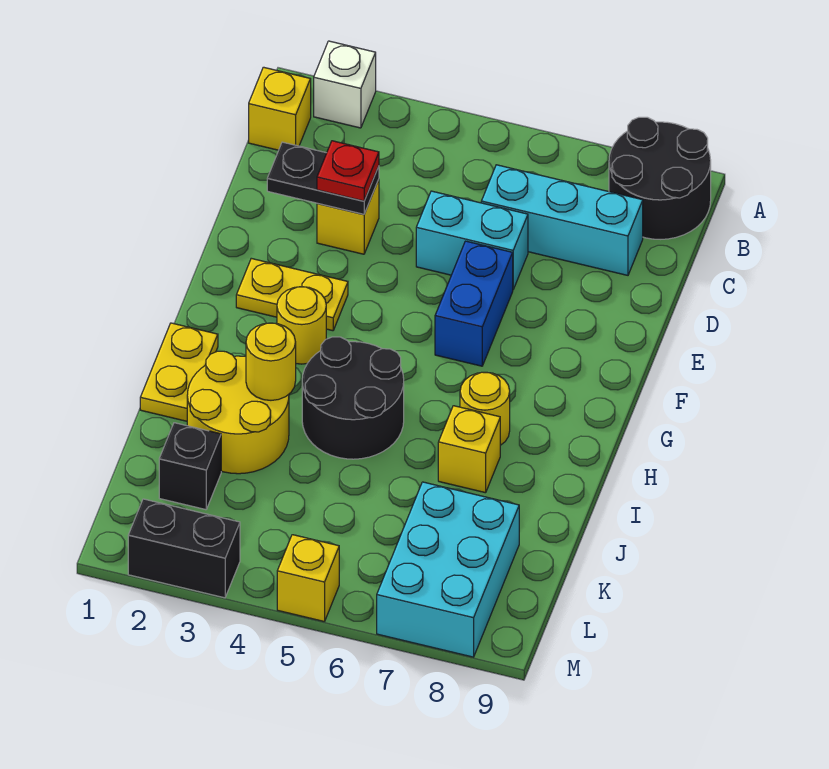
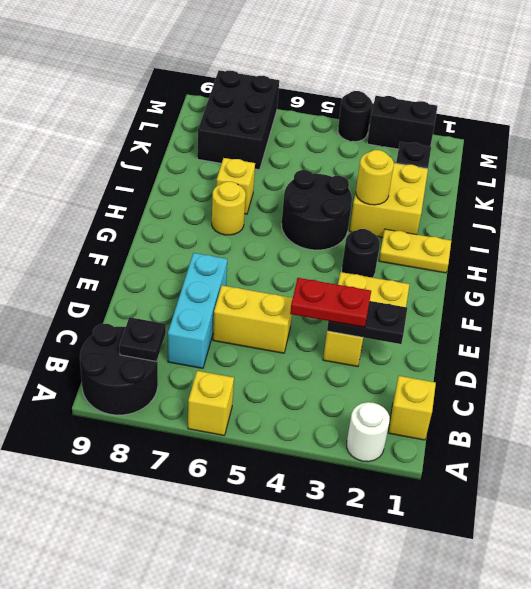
white 1x1 brick [314,41,376,128] -> white 1x1 round brick [347,402,390,462]
none -> black 1x1 plate [119,317,166,362]
cyan 1x3 brick [481,165,643,275] -> cyan 1x3 brick turned to [168,253,227,368]
red 1x1 plate [317,141,379,201] -> red 1x2 plate [290,278,371,327]
cyan 1x2 brick [416,191,528,289] -> yellow 1x2 brick [213,285,293,353]
blue 1x2 brick [435,241,513,366] -> none
yellow 1x1 round brick [277,287,326,364] -> black 1x1 round brick [342,229,380,278]
yellow 1x2 plate [140,323,218,421] -> yellow 1x2 plate turned to [379,229,451,273]
yellow 2x2 round brick [187,351,289,474] -> yellow 2x2 brick [349,163,428,237]
cyan 2x3 brick [377,482,519,657] -> black 2x3 brick [197,70,279,170]
none -> black 1x1 round brick [338,91,372,142]
yellow 1x1 brick [277,535,339,622] -> yellow 1x1 brick moved to [188,371,234,435]

